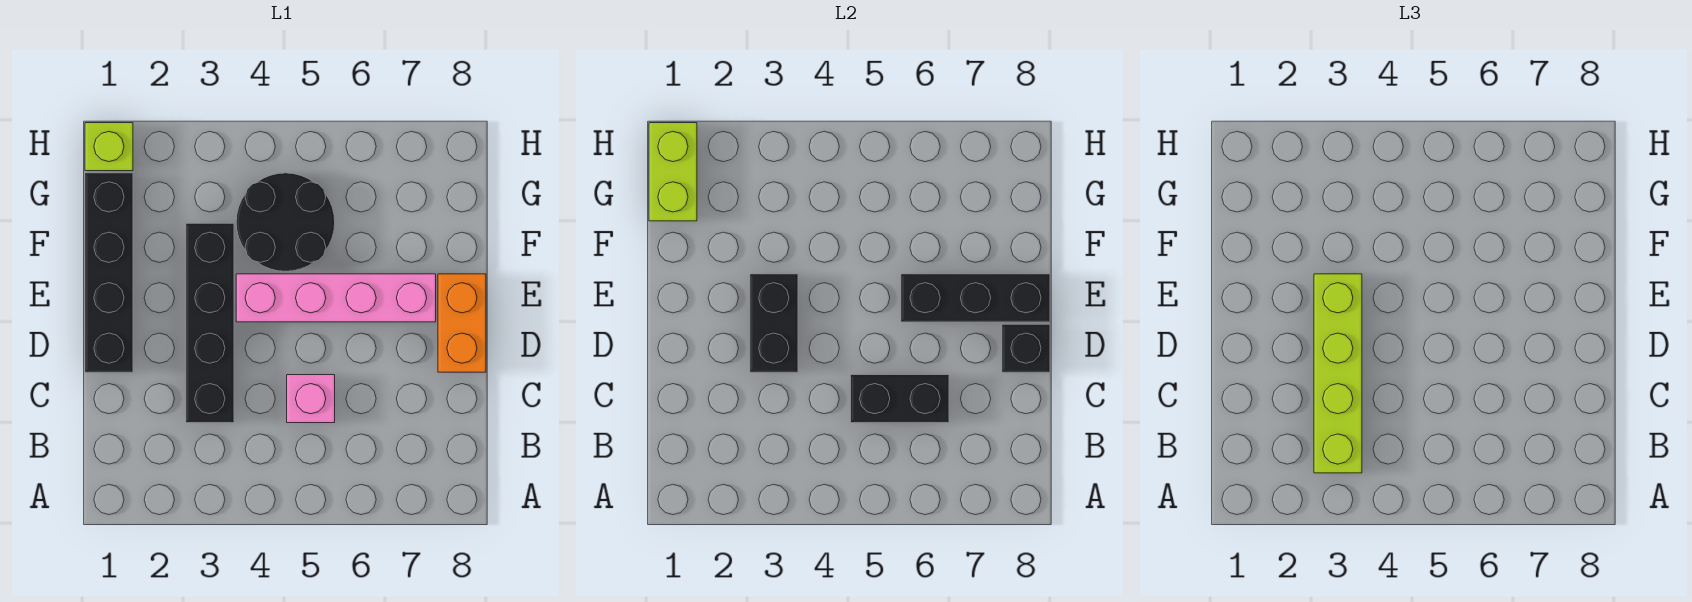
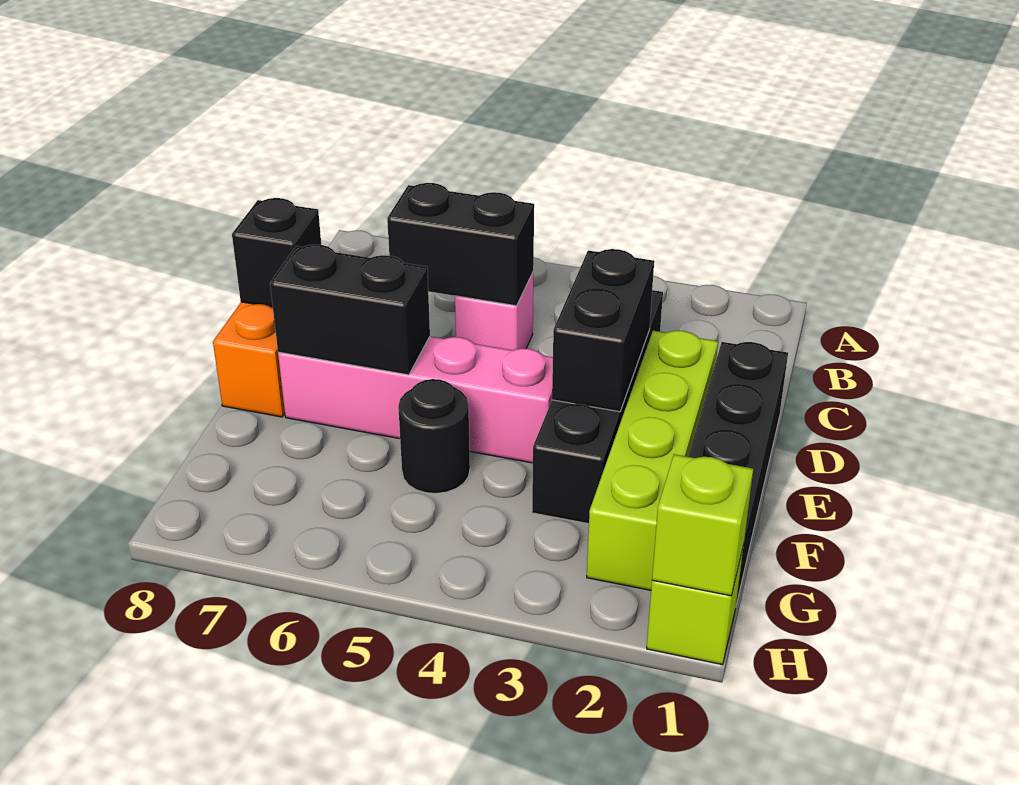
lime 1x4 brick [1314,274,1362,473] -> lime 1x4 brick moved to [587,331,718,590]
black 1x3 brick [901,274,1050,322] -> black 1x2 brick [270,245,430,375]
black 2x2 round brick [236,173,335,271] -> black 1x1 round brick [398,379,470,493]
lime 1x2 brick [649,123,697,221] -> lime 1x1 brick [652,454,753,596]

